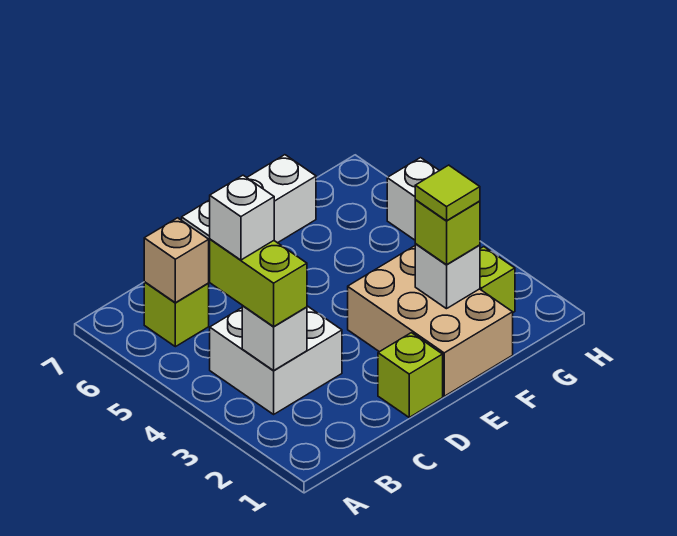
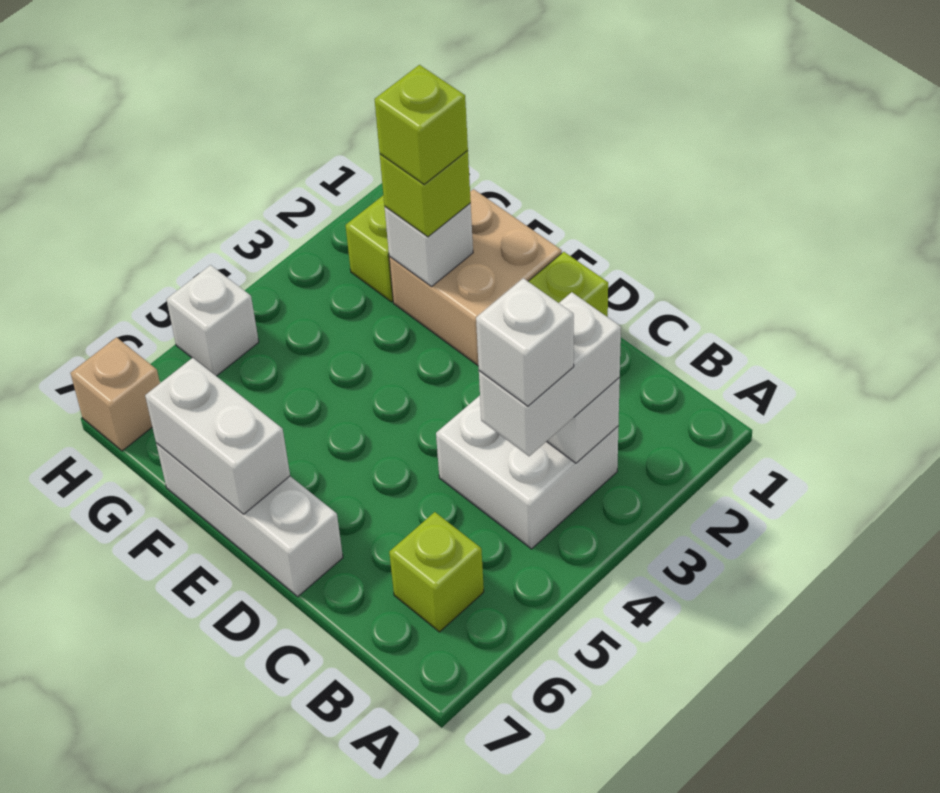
lime 1x2 brick [210,239,307,327] -> white 1x2 brick [479,292,621,456]
tan 1x1 brick [144,218,209,303] -> tan 1x1 brick moved to [71,337,160,451]
tan 2x3 brick [348,246,513,396] -> tan 2x2 brick [389,189,562,365]
none -> white 1x2 brick [145,358,290,514]
lime 1x1 tile [415,165,480,221] -> lime 1x1 brick [375,65,468,184]

